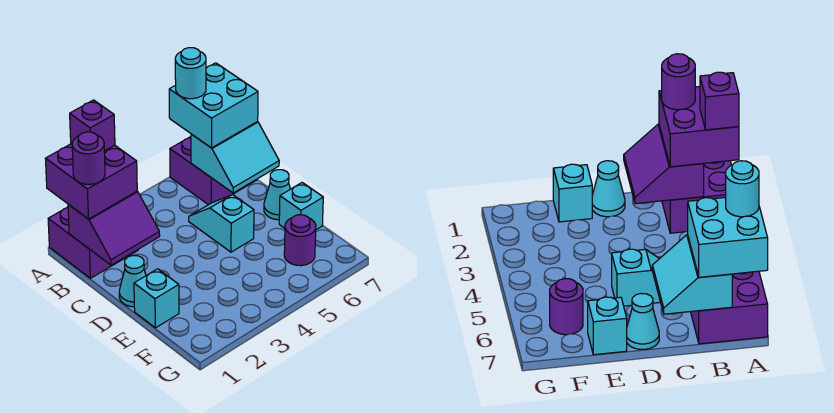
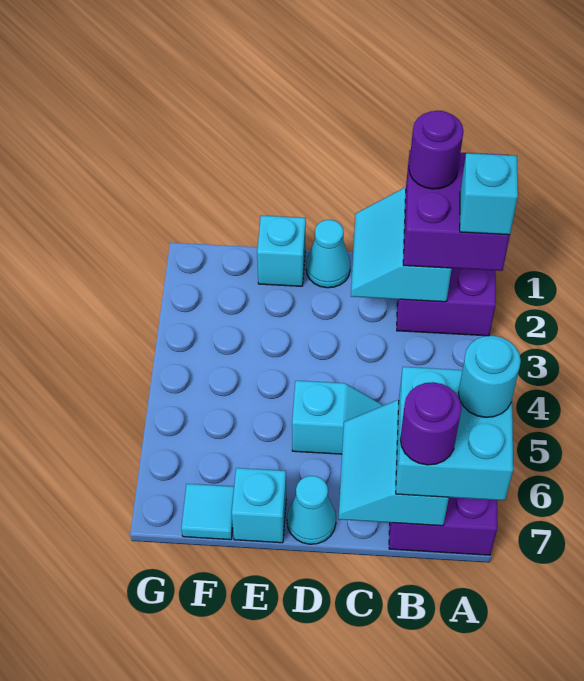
purple 1x1 brick [70,100,115,151] -> cyan 1x1 brick [460,153,518,235]
purple 2x2 slope [68,191,160,265] -> cyan 2x2 slope [351,188,452,302]
purple 1x1 round brick [284,215,316,266] -> purple 1x1 round brick moved to [400,382,462,465]
none -> cyan 1x1 tile [181,484,234,540]

